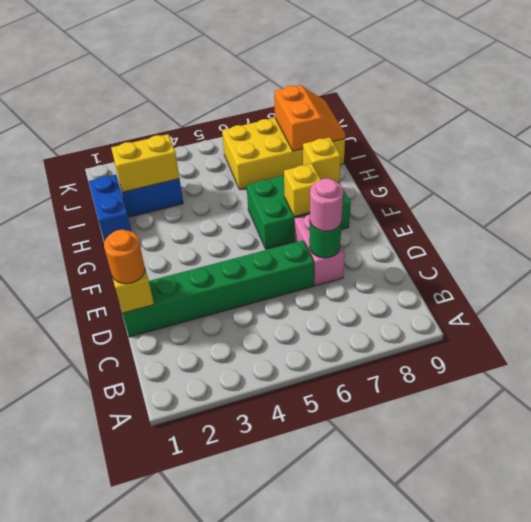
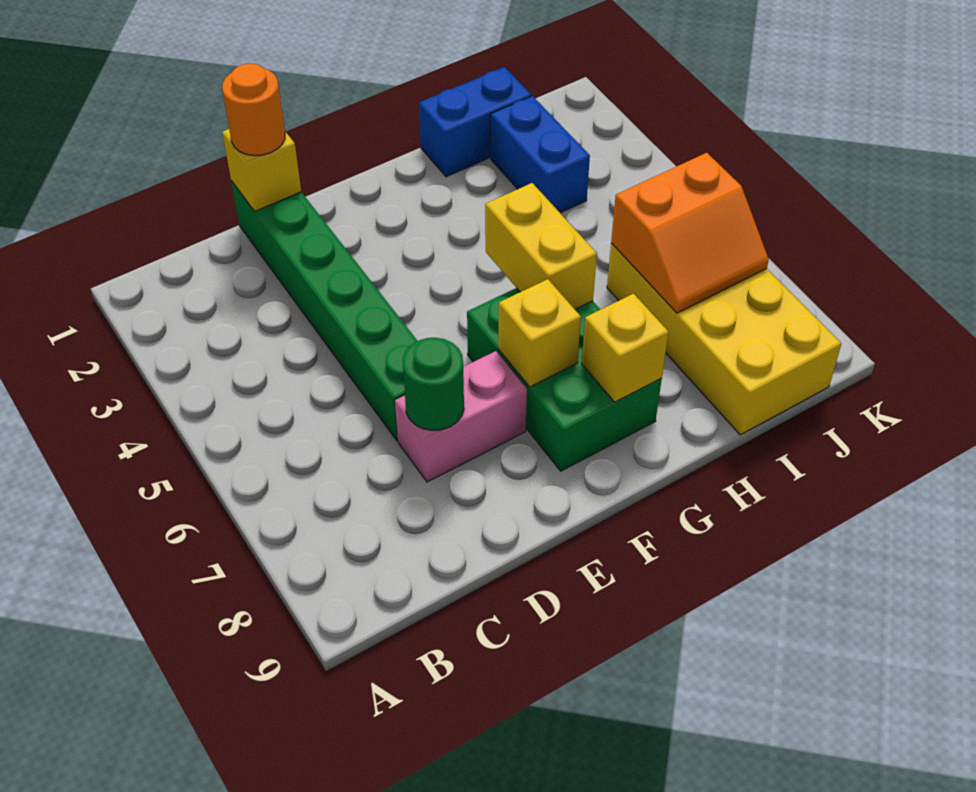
pink 1x1 round brick [310,178,343,231] -> none
yellow 1x2 brick [111,134,179,192] -> yellow 1x2 brick moved to [485,183,597,309]
orange 2x2 slope [274,85,345,151] -> orange 2x2 slope moved to [611,153,769,313]

